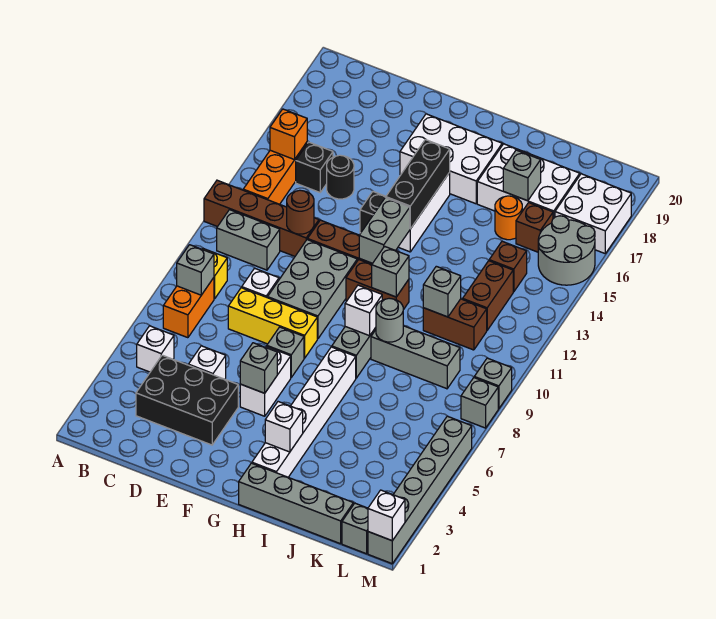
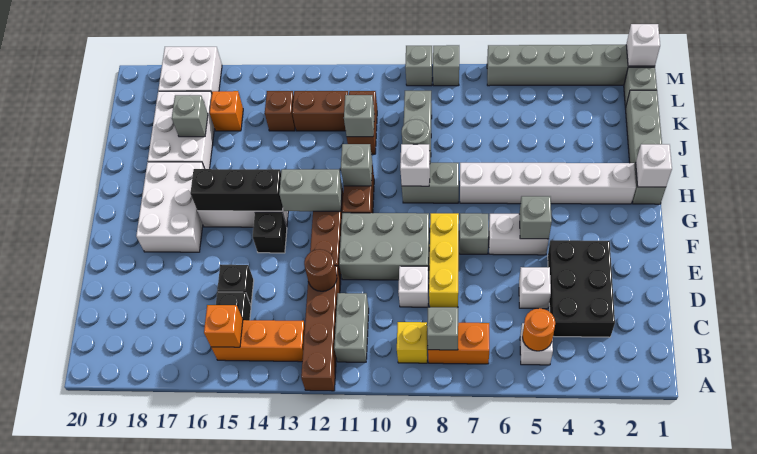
black 1x1 round brick [327,155,354,199] -> black 1x1 brick [217,265,254,305]
white 1x1 brick [265,402,303,452] -> white 1x1 brick moved to [636,144,672,187]
orange 1x1 round brick [495,196,522,240] -> orange 1x1 round brick moved to [522,308,555,351]
brown 1x1 brick [516,203,553,252] -> orange 1x1 brick [210,91,243,131]
grey 2x2 round brick [538,216,595,285] -> none

